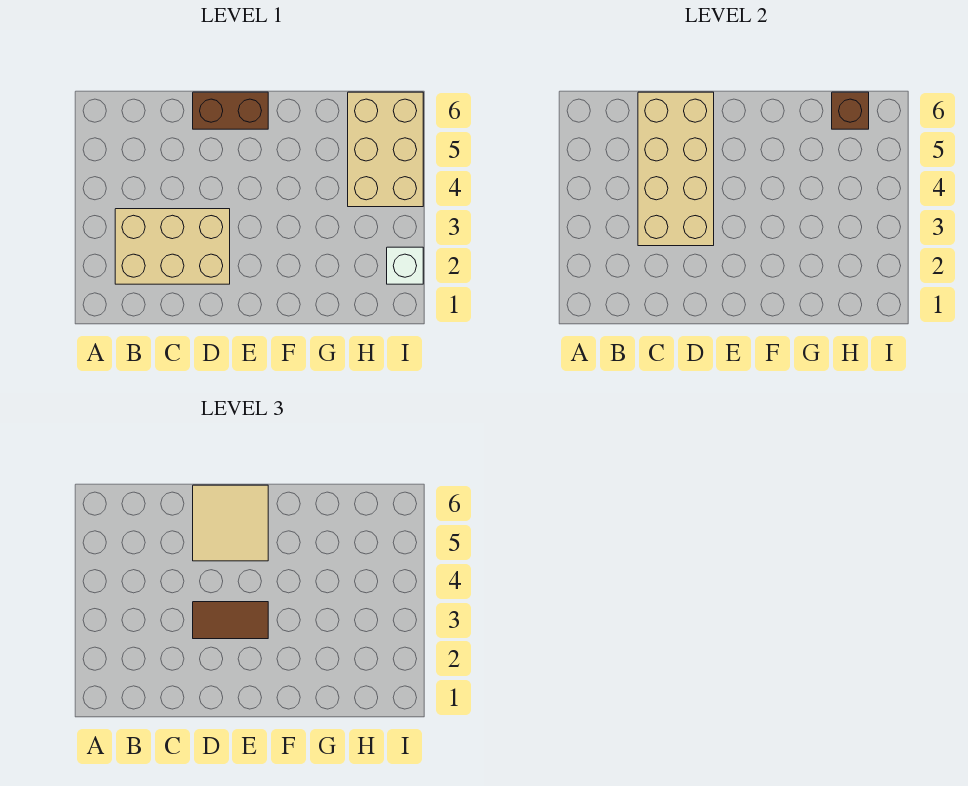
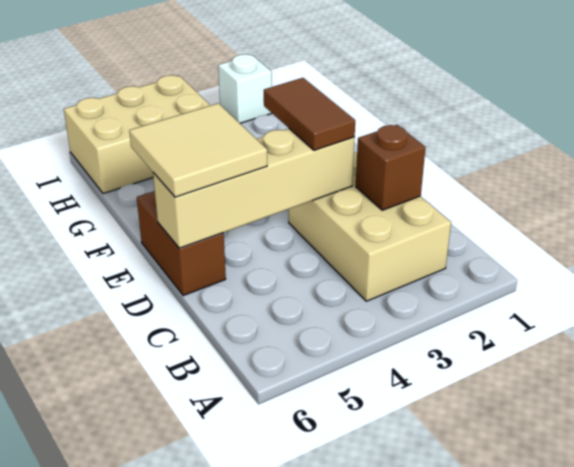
tan 2x4 brick [638,92,714,246] -> tan 1x4 brick [153,129,355,248]
brown 1x1 brick [832,92,869,129] -> brown 1x1 brick moved to [356,125,425,210]

